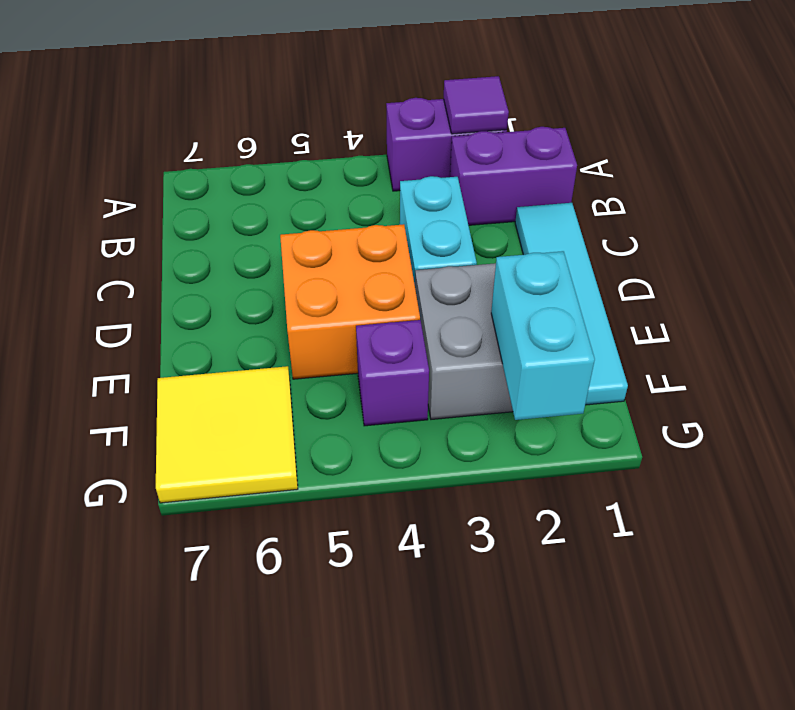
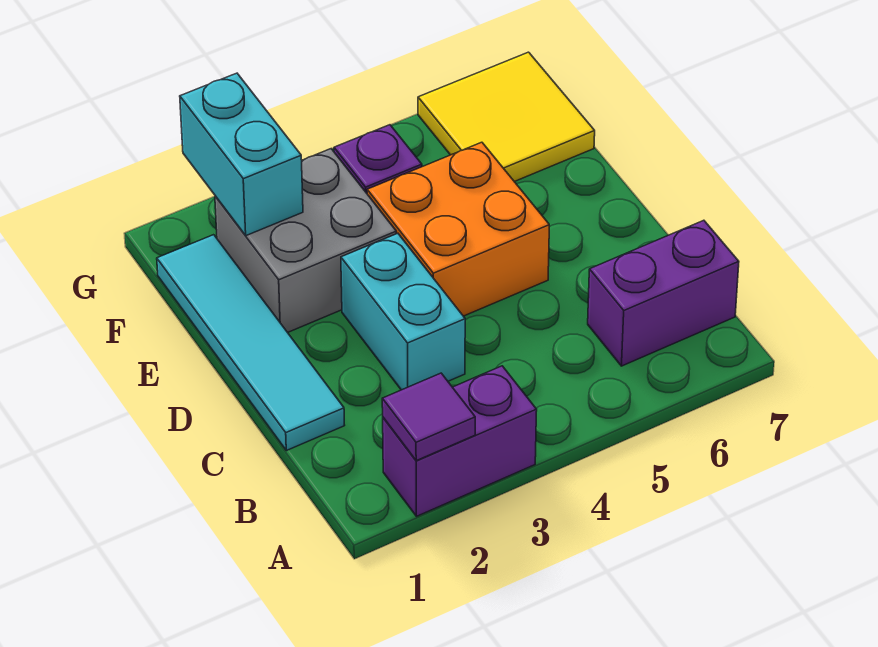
purple 1x2 brick [450,127,577,225] -> purple 1x2 brick moved to [588,220,739,366]

